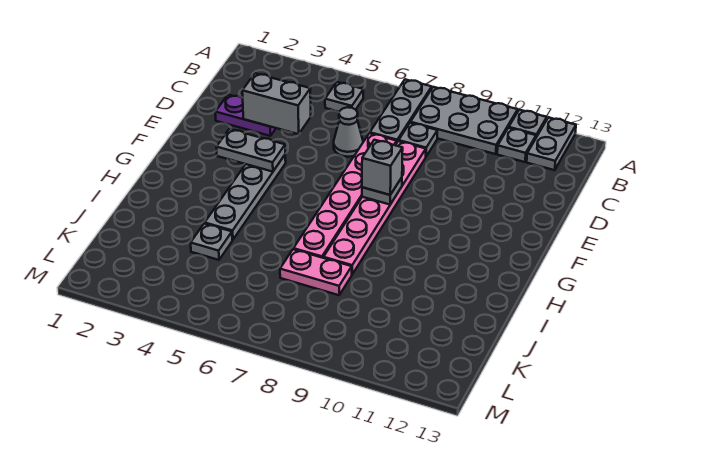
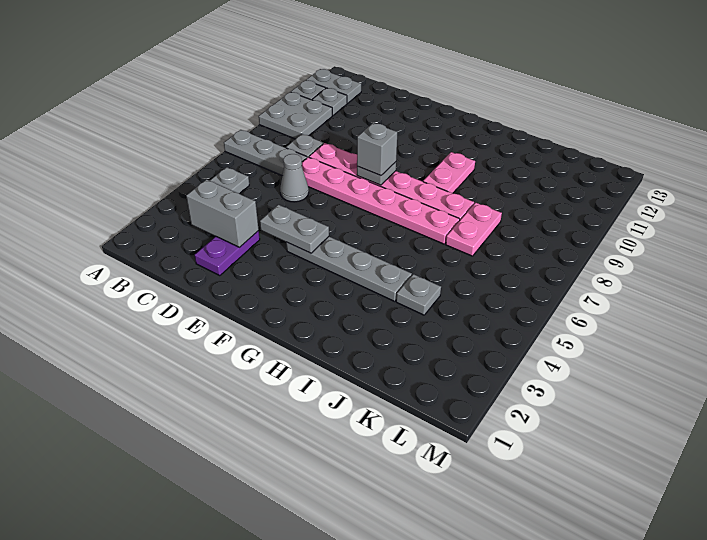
grey 2x3 plate [411,87,518,154] -> grey 2x2 plate [259,92,332,139]
grey 1x2 brick [242,73,311,134] -> grey 1x2 brick turned to [186,179,259,247]
grey 1x2 plate [217,129,285,172] -> grey 1x2 plate turned to [260,205,329,253]
none -> pink 1x2 plate [423,152,475,193]

